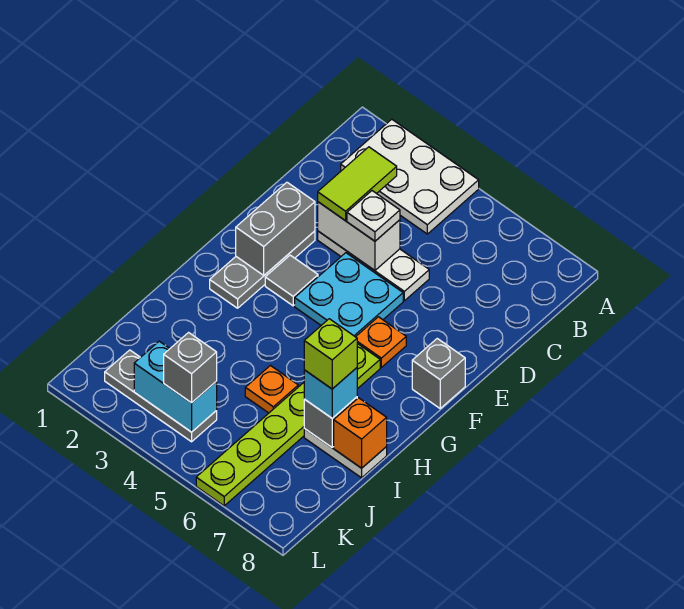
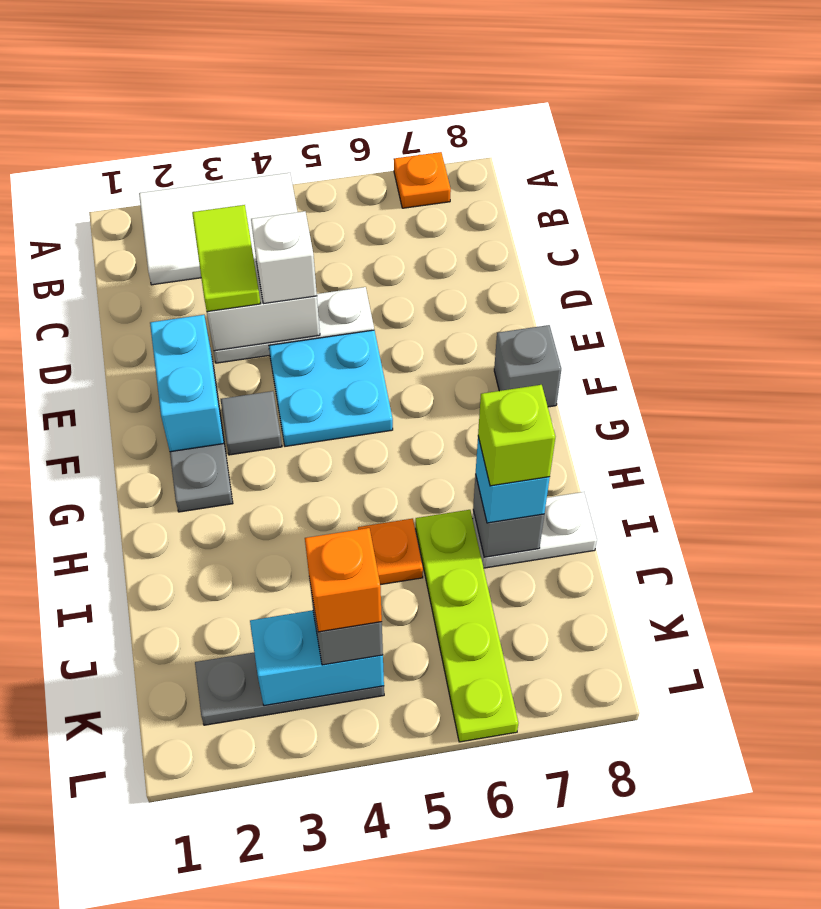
white 2x3 plate [341,119,479,234] -> white 2x3 tile [139,173,297,285]
white 1x1 plate [347,191,400,241] -> white 1x1 brick [251,211,317,303]
grey 1x2 brick [236,182,315,275] -> cyan 1x2 brick [150,315,224,452]
orange 1x1 plate [356,317,406,367] -> orange 1x1 plate moved to [394,152,451,208]
lime 1x6 plate [196,344,380,506] -> lime 1x4 plate [416,510,518,742]
orange 1x1 brick [334,398,387,468] -> orange 1x1 brick moved to [305,528,382,632]

